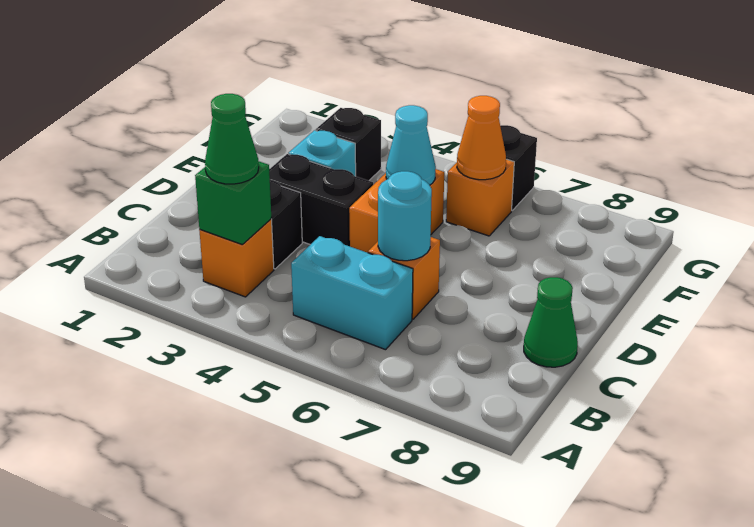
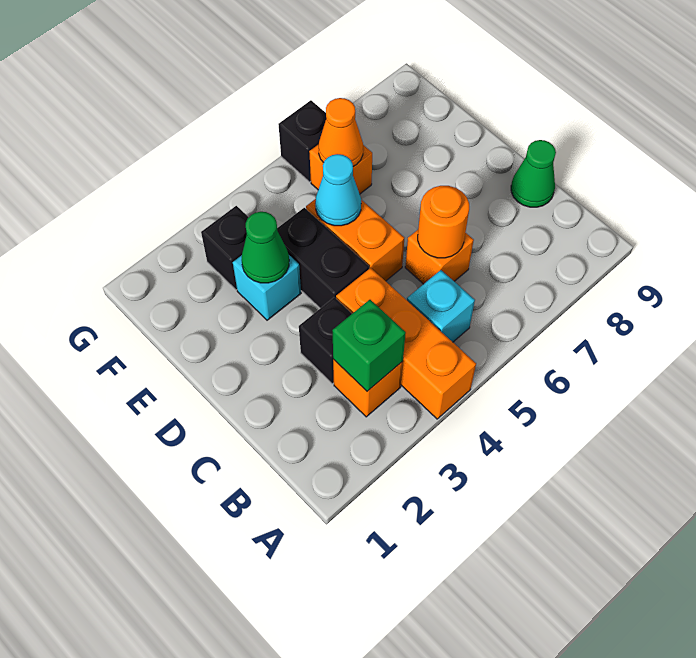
none -> orange 1x3 brick [336,268,476,419]
green 1x1 cone [205,94,259,184] -> green 1x1 cone moved to [242,212,289,283]
cyan 1x2 brick [291,236,413,350] -> cyan 1x1 brick [407,270,475,342]
cyan 1x1 round brick [378,171,432,261] -> orange 1x1 round brick [418,186,469,258]
black 1x2 brick [269,154,373,246] -> black 1x2 brick turned to [277,208,369,308]

